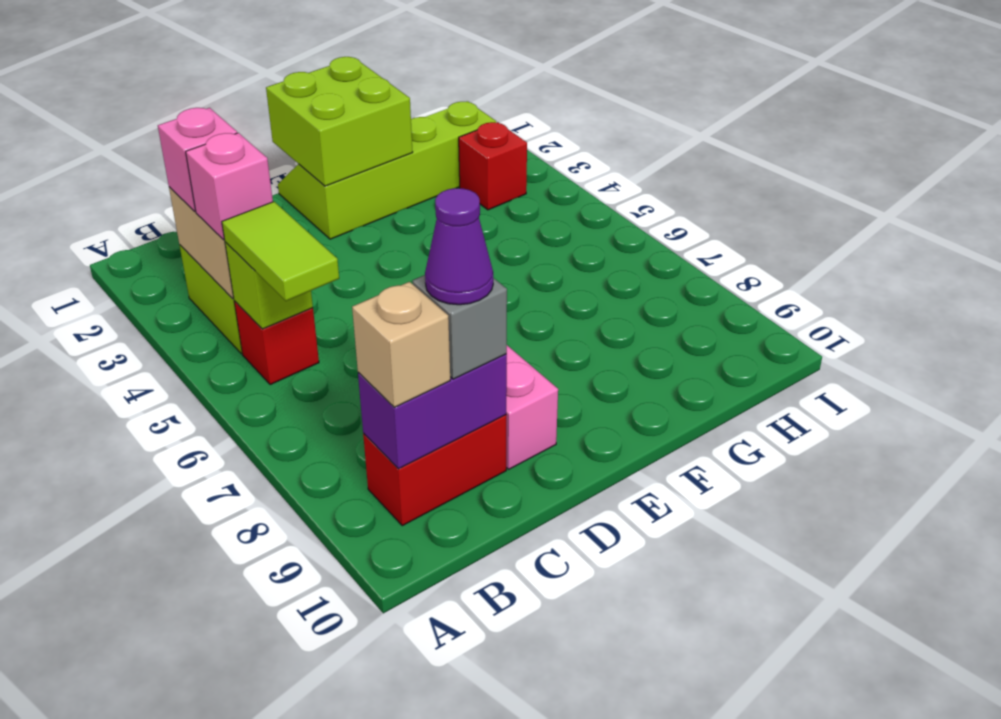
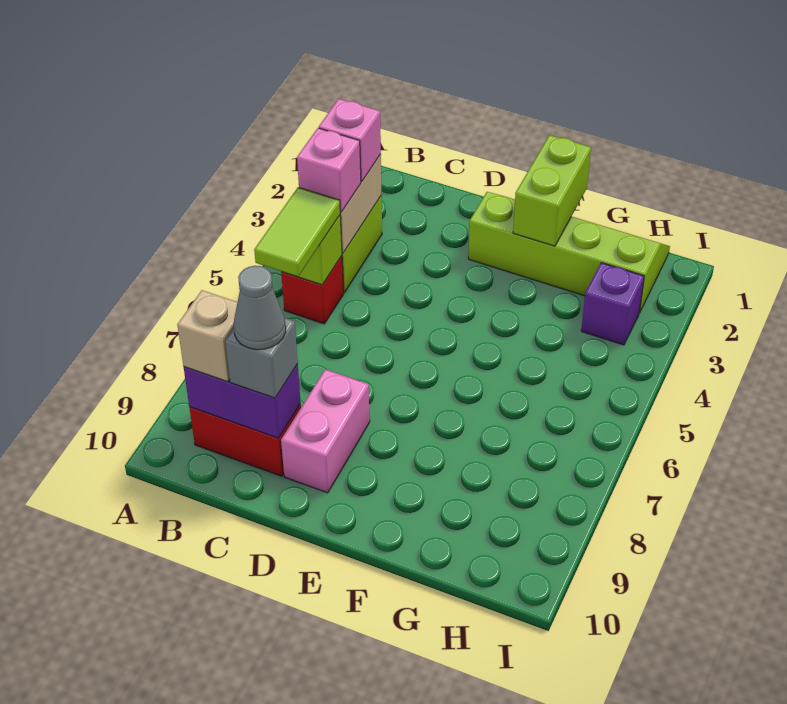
purple 1x1 cone [425,188,493,305] -> grey 1x1 cone [234,266,286,350]
lime 2x2 brick [266,57,413,186] -> lime 1x2 brick [513,135,591,246]
red 1x1 brick [459,122,527,210] -> purple 1x1 brick [581,263,644,345]

